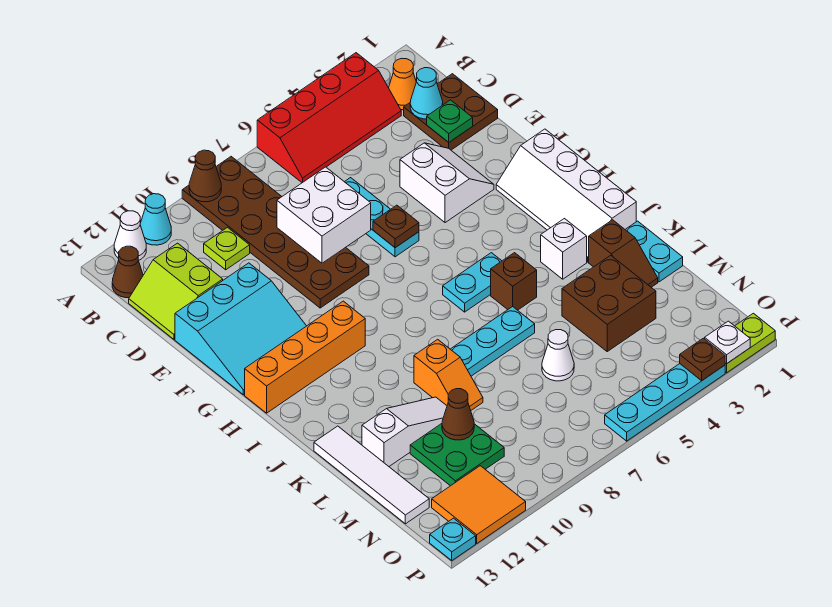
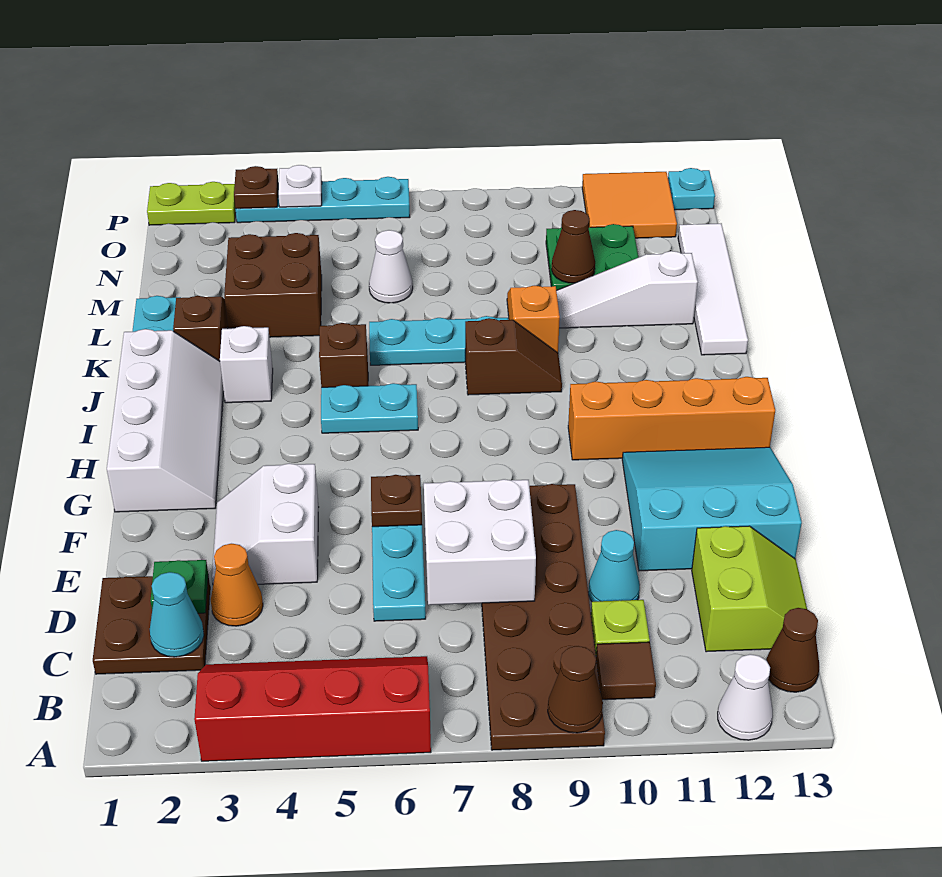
cyan 1x1 cone [140,194,171,245] -> cyan 1x1 cone moved to [588,530,640,602]
orange 1x1 cone [388,58,416,110] -> orange 1x1 cone moved to [211,544,263,626]
none -> brown 1x1 tile [596,642,656,700]
none -> brown 1x2 slope [465,318,562,395]
white 1x1 plate [705,321,750,364] -> white 1x1 plate moved to [278,165,322,207]

